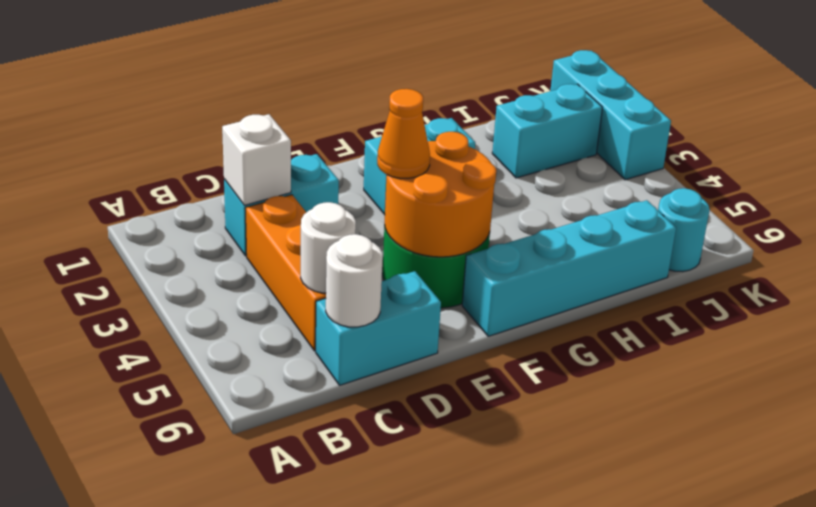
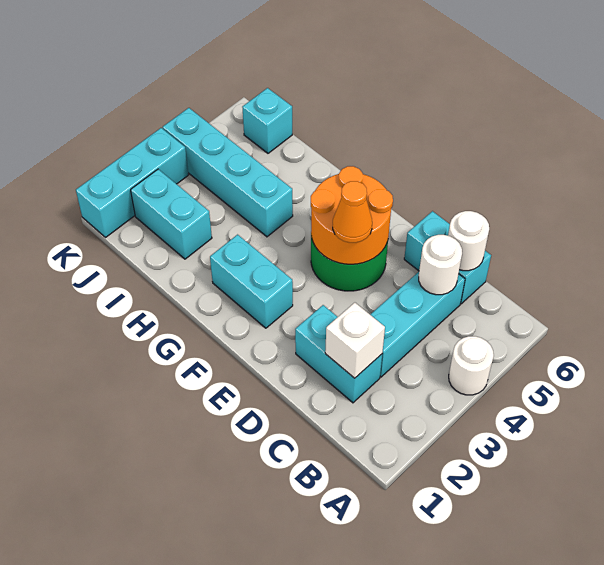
none -> white 1x1 round brick [449,336,494,395]
orange 1x3 brick [245,195,326,351] -> cyan 1x3 brick [370,272,465,377]
cyan 1x4 brick [462,200,676,336] -> cyan 1x4 brick moved to [163,108,293,237]
cyan 1x1 round brick [658,188,710,272] -> cyan 1x1 brick [242,88,292,153]

